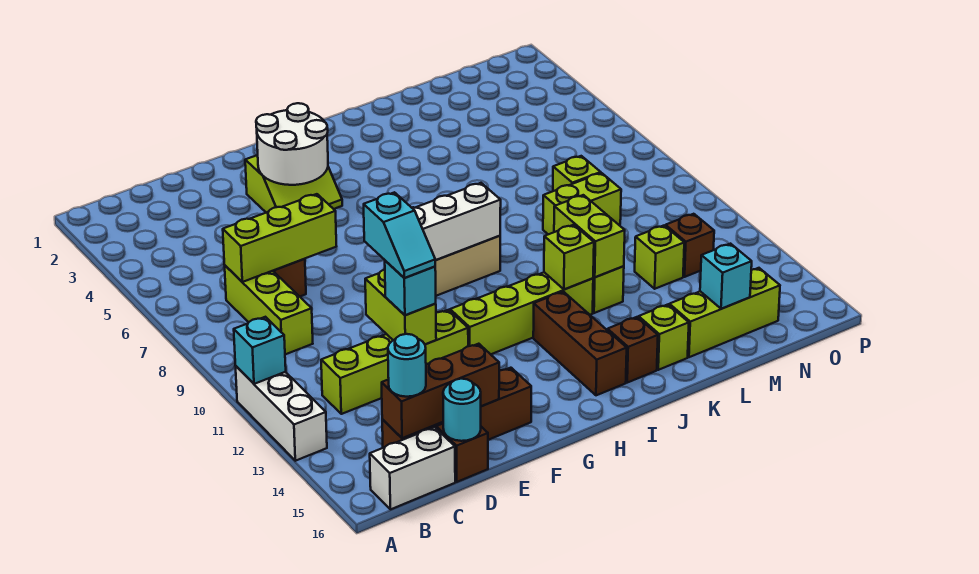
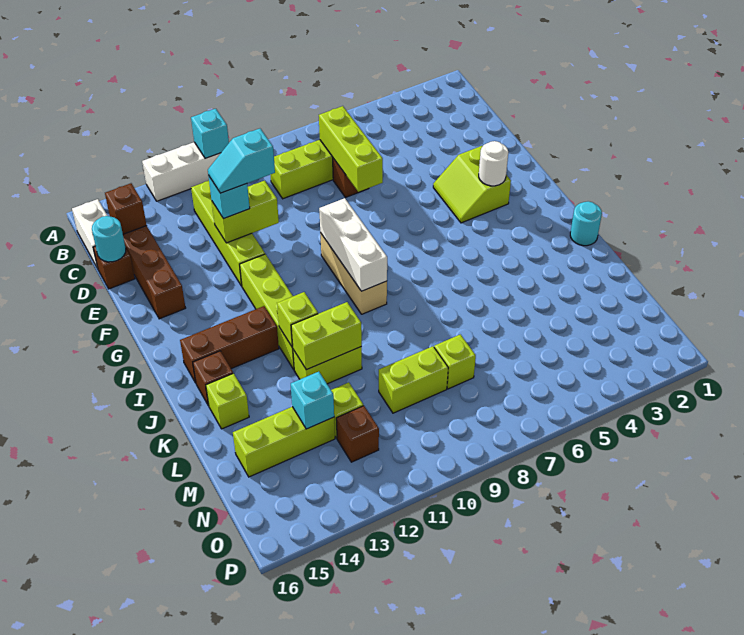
brown 1x3 brick [382,344,499,438] -> brown 1x1 brick [105,183,147,234]
cyan 1x1 round brick [388,334,426,397] -> cyan 1x1 round brick moved to [570,201,602,246]
white 2x2 round brick [256,103,328,185] -> white 1x1 round brick [479,141,508,186]
lime 1x2 brick [543,173,621,234] -> lime 1x2 brick turned to [379,346,448,413]
lime 1x3 brick [669,268,780,357] -> lime 1x3 brick turned to [233,407,335,477]
cyan 1x1 brick [700,244,752,309] -> cyan 1x1 brick moved to [291,372,334,429]

